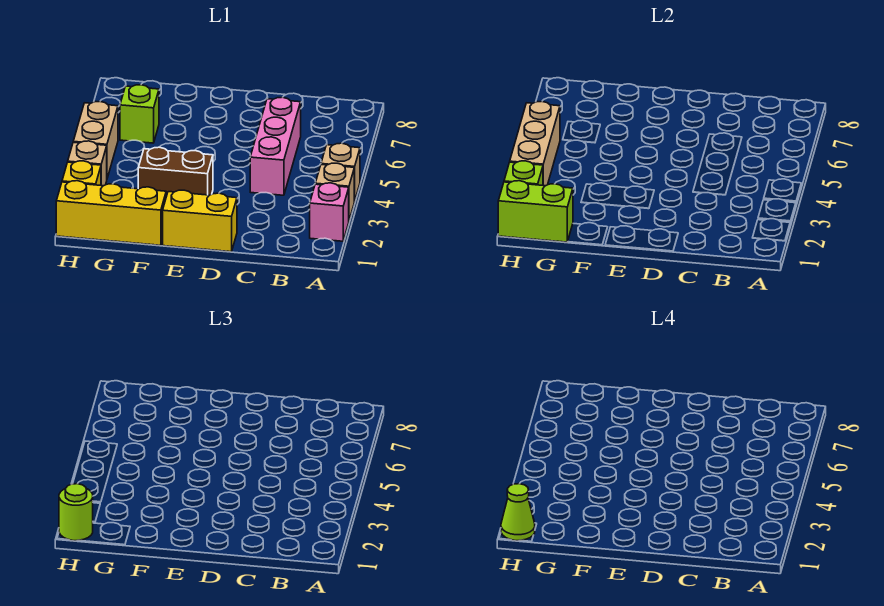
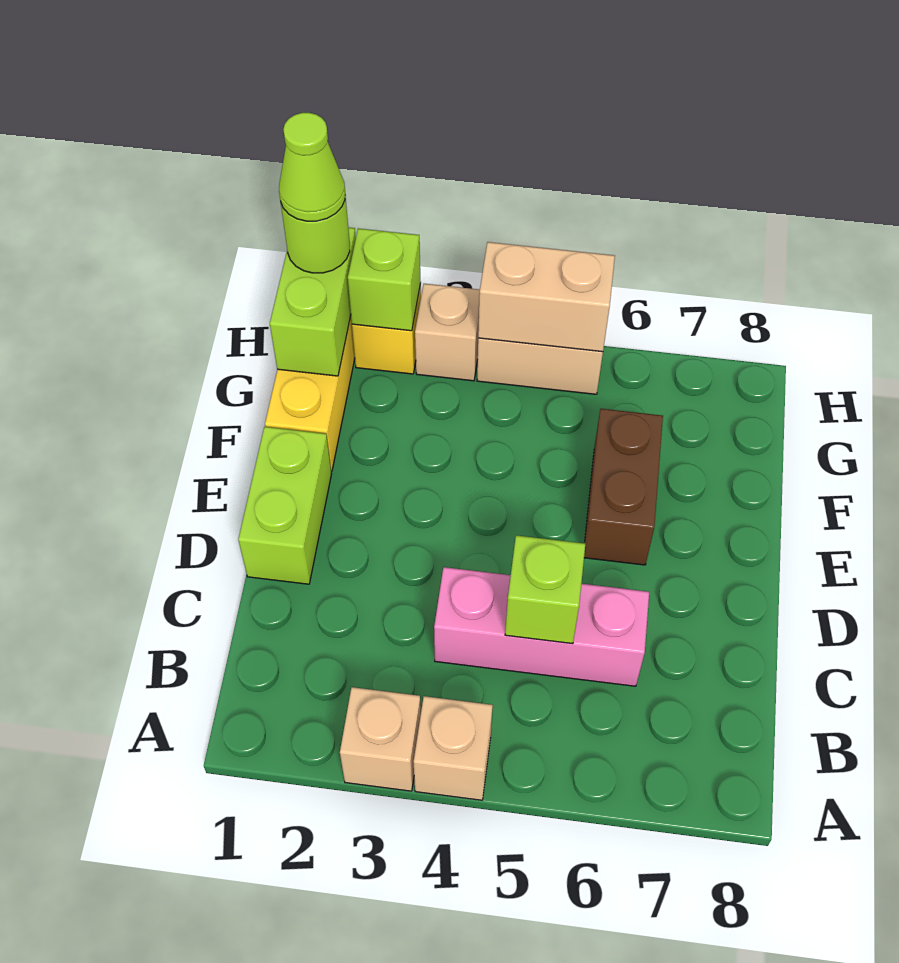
pink 1x1 brick [310,183,349,241] -> none
yellow 1x2 brick [163,190,237,252] -> lime 1x2 brick [238,427,331,584]
brown 1x2 brick [138,147,213,196] -> brown 1x2 brick moved to [584,409,663,565]
lime 1x1 brick [120,85,159,143] -> lime 1x1 brick moved to [505,535,585,644]
tan 1x3 brick [510,102,560,186] -> tan 1x2 brick [478,242,615,352]

